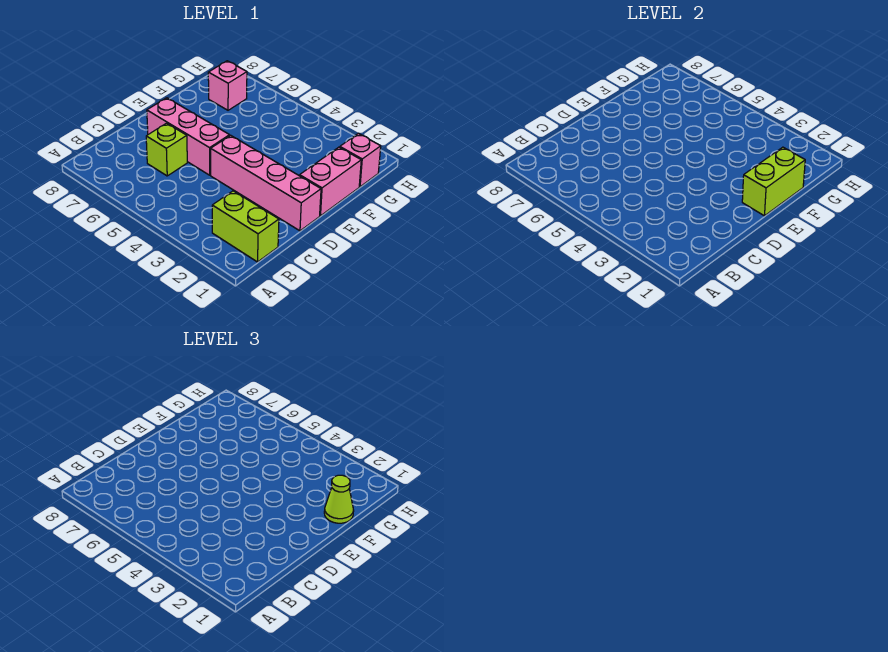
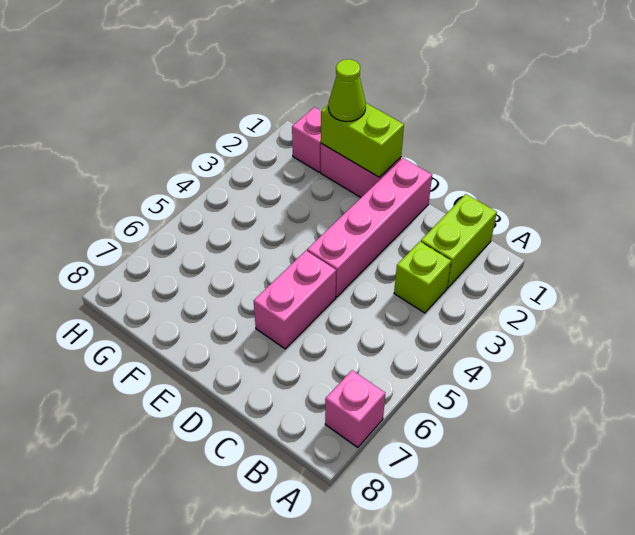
lime 1x1 brick [146,123,187,176] -> lime 1x1 brick moved to [394,242,451,313]
pink 1x3 brick [147,98,230,175] -> pink 1x2 brick [254,251,336,349]
pink 1x1 brick [208,61,247,110] -> pink 1x1 brick moved to [325,370,385,447]

